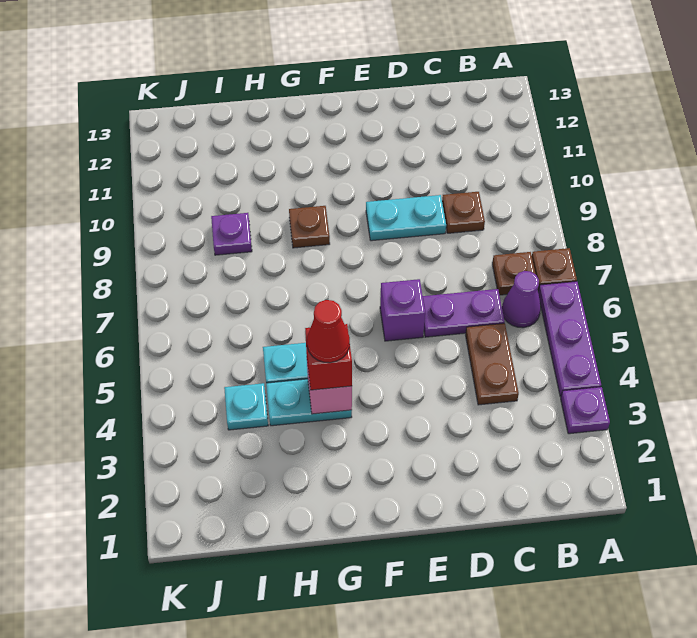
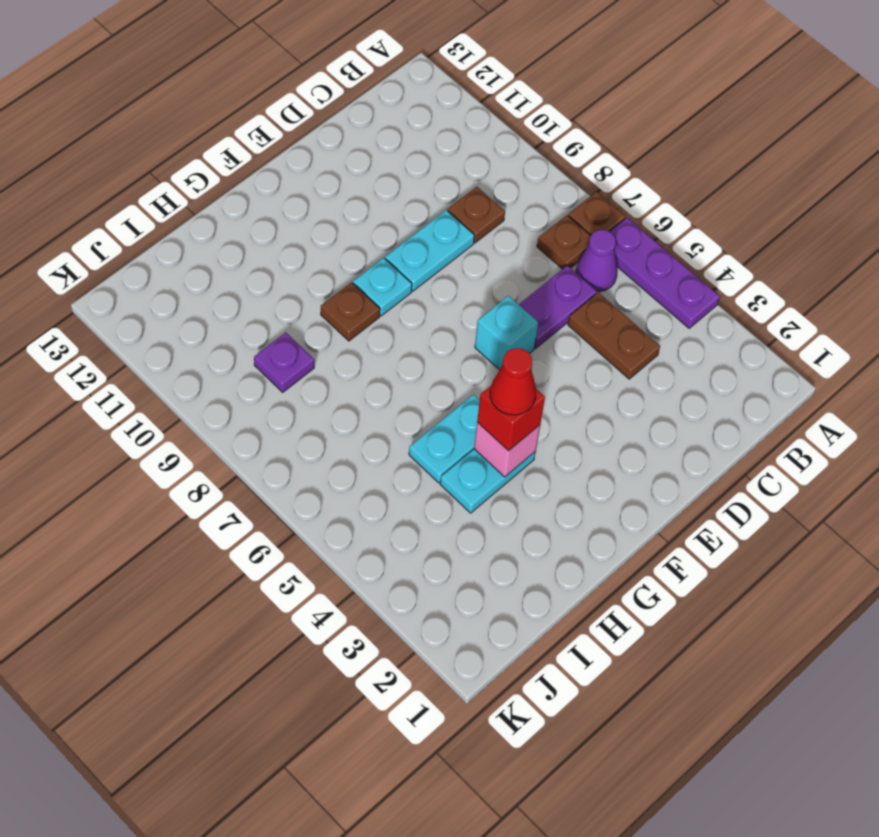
purple 1x1 plate [561,387,610,434] -> none
purple 1x1 brick [380,279,425,341] -> cyan 1x1 brick [475,296,538,370]
cyan 1x1 plate [224,383,268,430] -> cyan 1x1 plate moved to [353,258,412,316]

